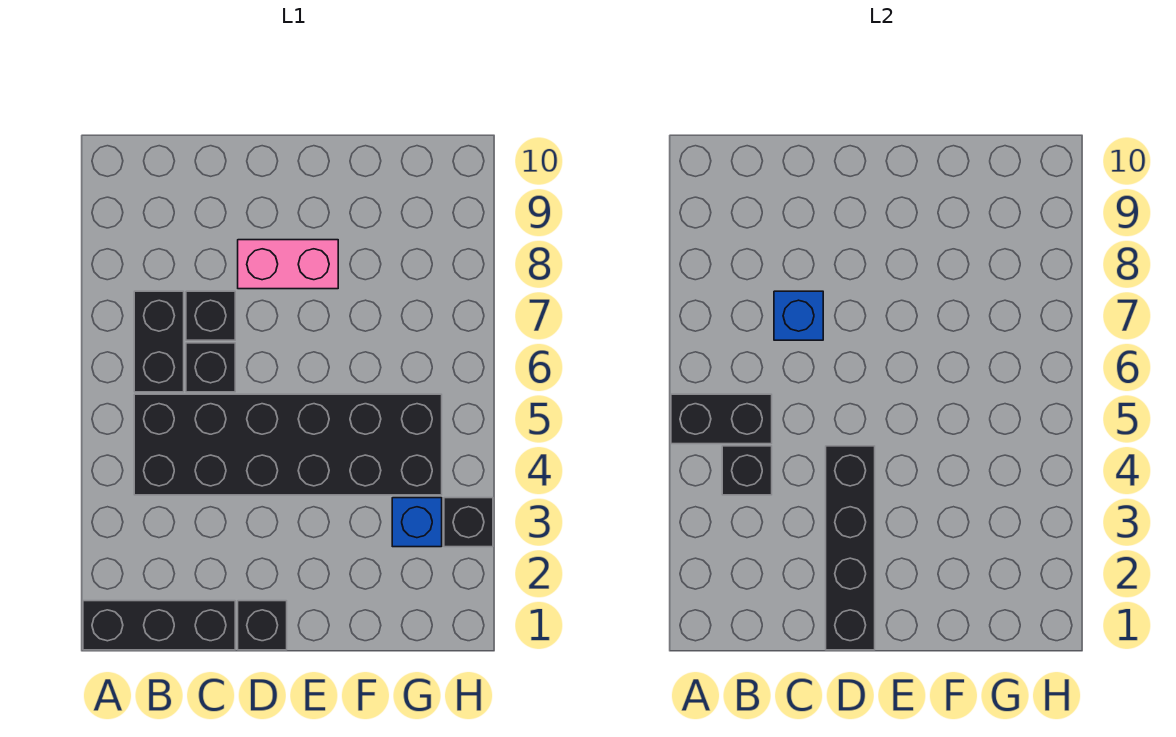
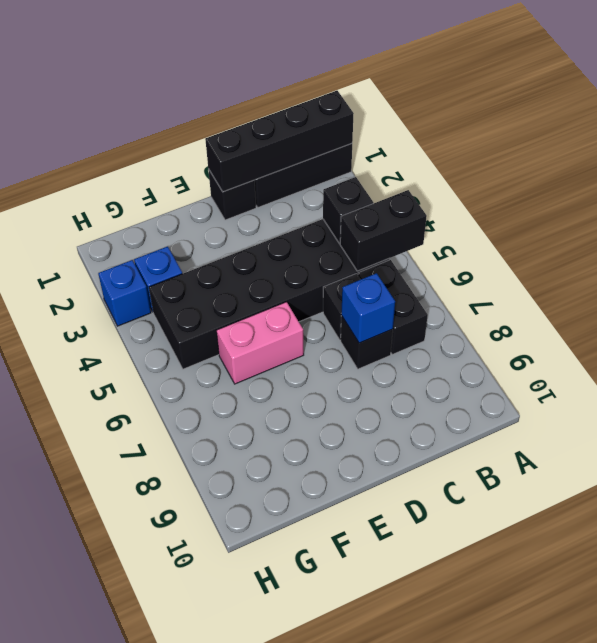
black 1x4 brick [826,446,875,650] -> black 1x4 brick turned to [205,91,354,192]
pink 1x2 brick [238,240,338,289] -> pink 1x2 brick moved to [217,302,304,384]
black 1x1 brick [444,498,493,547] -> blue 1x1 brick [98,260,151,326]

